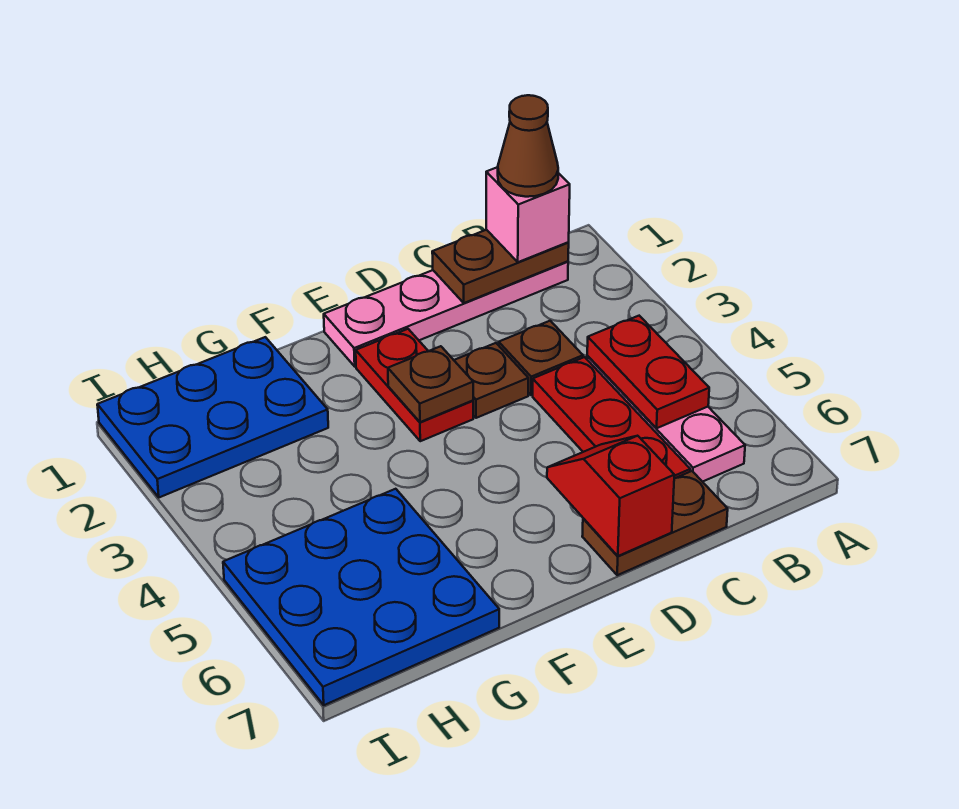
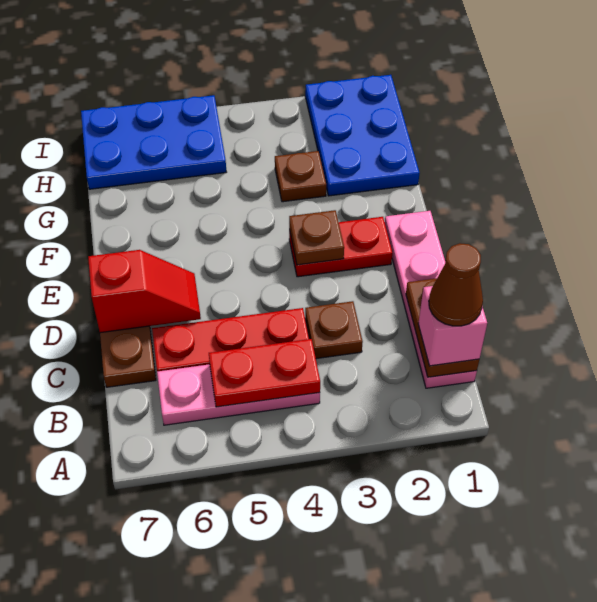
brown 1x1 plate [454,343,528,418] -> brown 1x1 plate moved to [275,151,326,202]
blue 3x3 plate [223,489,499,705] -> blue 2x3 plate [81,95,226,189]

